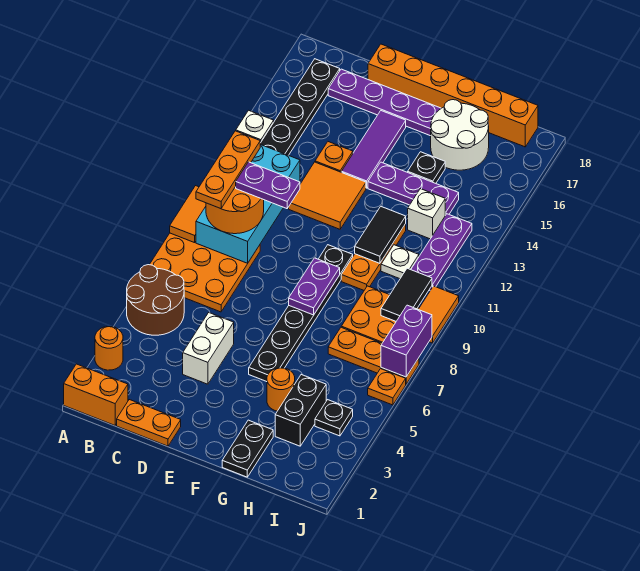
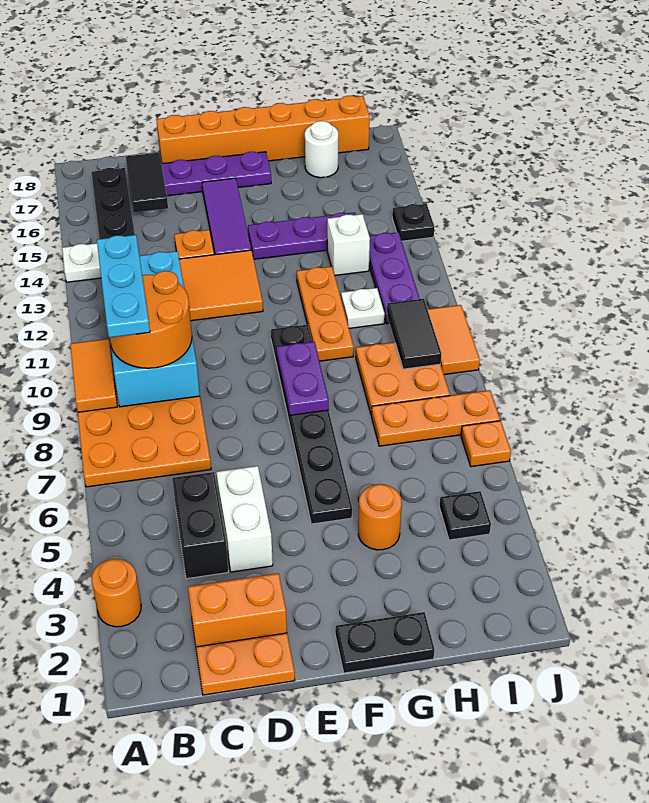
orange 1x2 brick [64,364,128,425] -> orange 1x2 brick moved to [188,573,287,647]
brown 2x2 round brick [127,265,184,335] -> none
orange 1x3 plate [196,131,260,209] -> cyan 1x3 plate [97,235,150,338]
purple 1x2 plate [236,162,300,209] -> none
black 1x2 plate [222,420,273,477] -> black 1x2 plate turned to [335,612,435,673]
black 1x2 tile [355,207,406,263] -> black 1x2 tile moved to [126,153,168,212]
black 1x1 plate [408,152,445,183] -> black 1x1 plate moved to [392,204,434,241]
white 2x2 round brick [431,100,489,170] -> white 1x1 round brick [305,121,338,178]
black 1x2 brick [275,375,326,446] -> black 1x2 brick moved to [172,472,228,579]
purple 1x2 brick [381,305,432,377] -> none

